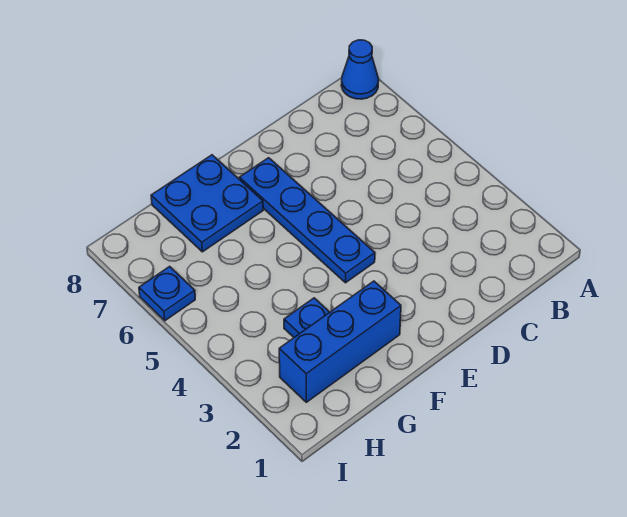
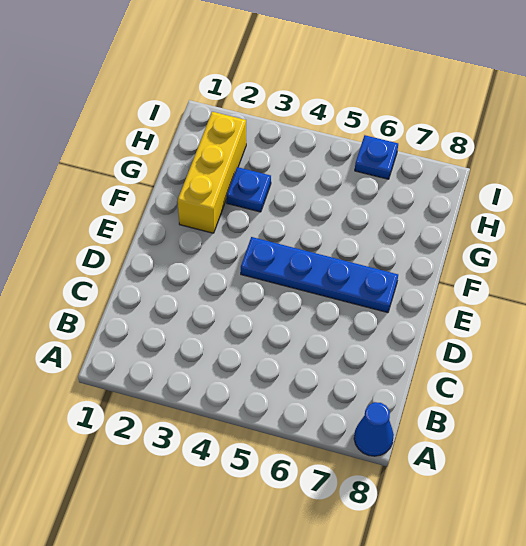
blue 1x3 brick [279,281,401,402] -> yellow 1x3 brick [178,112,246,233]
blue 2x2 plate [151,155,263,252] -> none

